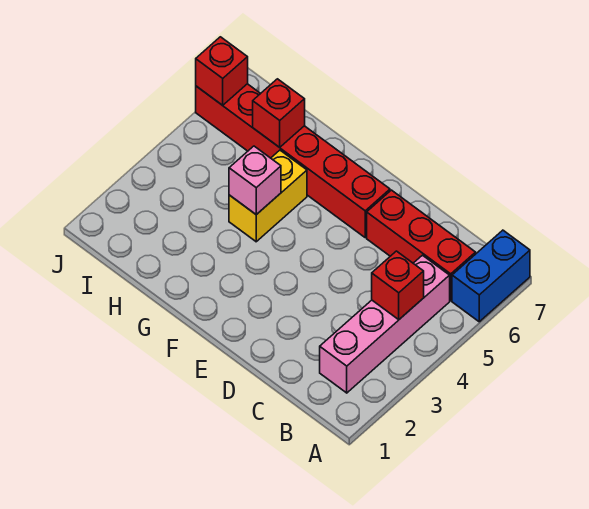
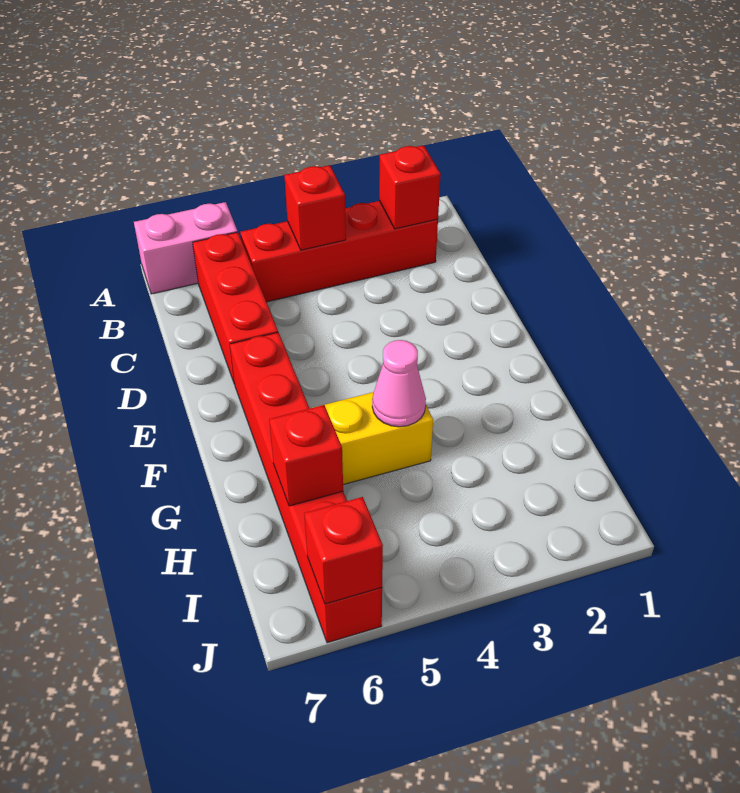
blue 1x2 brick [452,230,530,322] -> pink 1x2 brick [134,202,238,294]
pink 1x4 brick [320,255,450,393] -> red 1x4 brick [241,201,438,302]
none -> red 1x1 brick [379,145,441,229]
pink 1x1 brick [229,146,281,215] -> pink 1x1 cone [372,340,426,427]

